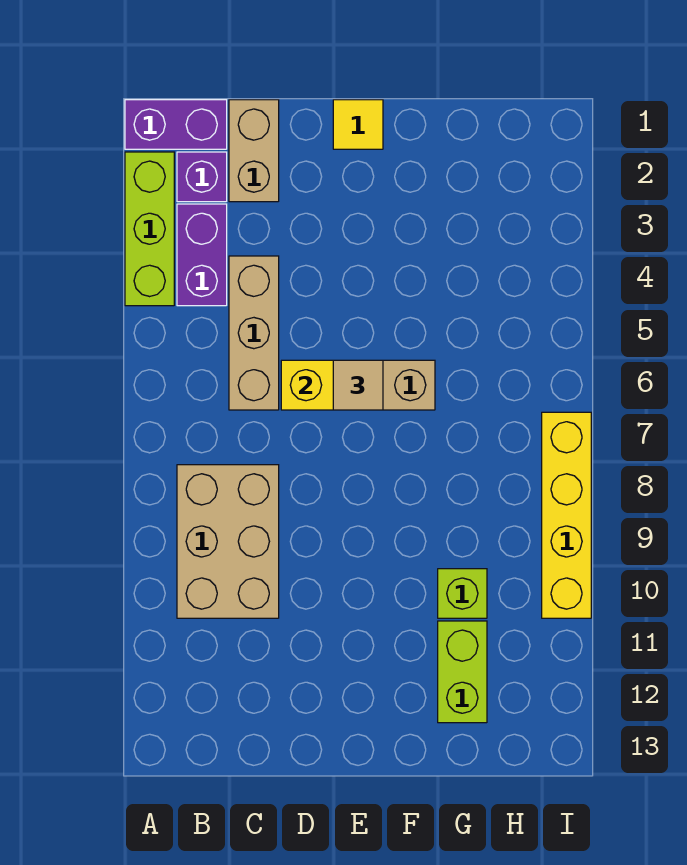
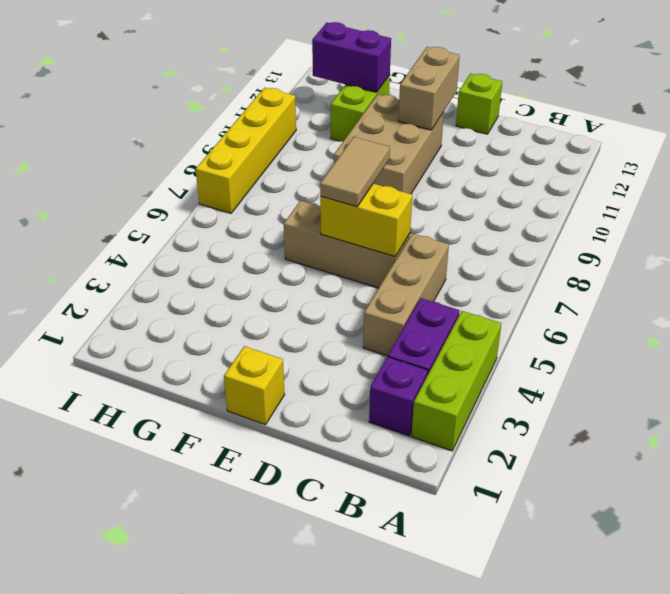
purple 1x2 brick [125,100,227,149] -> purple 1x2 brick moved to [312,22,391,92]
tan 2x3 brick [177,465,279,618] -> tan 2x3 brick moved to [334,94,444,194]
tan 1x2 brick [229,100,279,202] -> tan 1x2 brick moved to [398,47,460,130]
yellow 1x1 tile [333,100,383,149] -> yellow 1x1 brick [224,346,285,425]
tan 1x1 tile [333,360,383,410] -> tan 1x2 tile [320,137,390,207]
lime 1x1 brick [438,569,487,618] -> lime 1x1 brick moved to [456,73,502,134]

